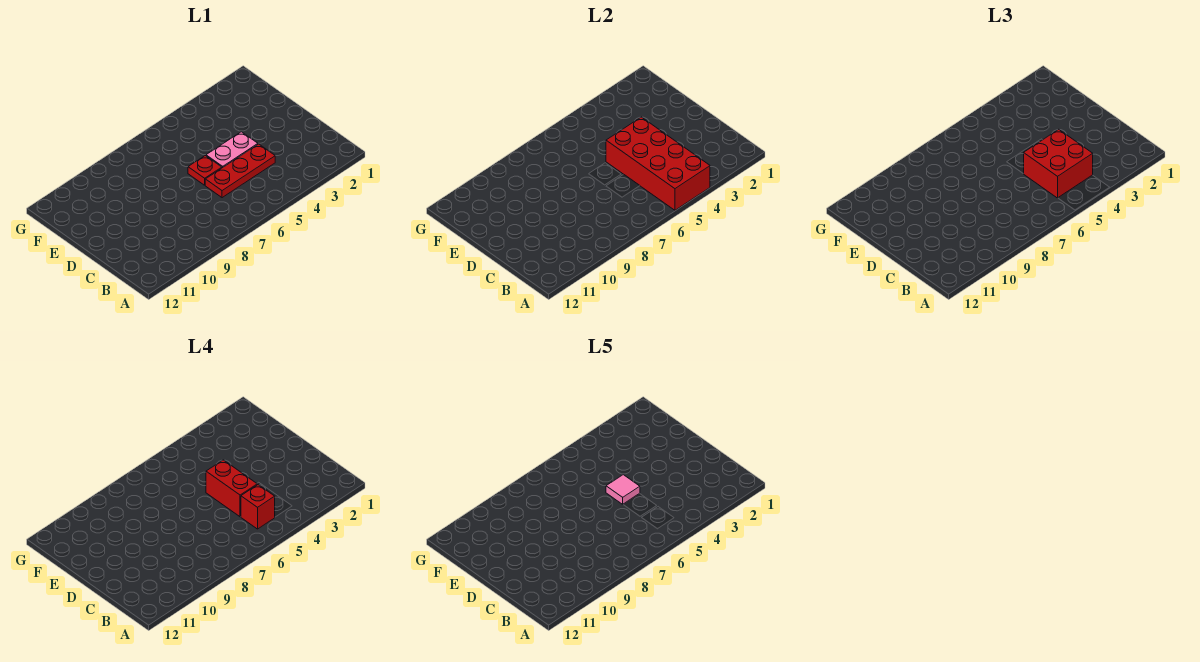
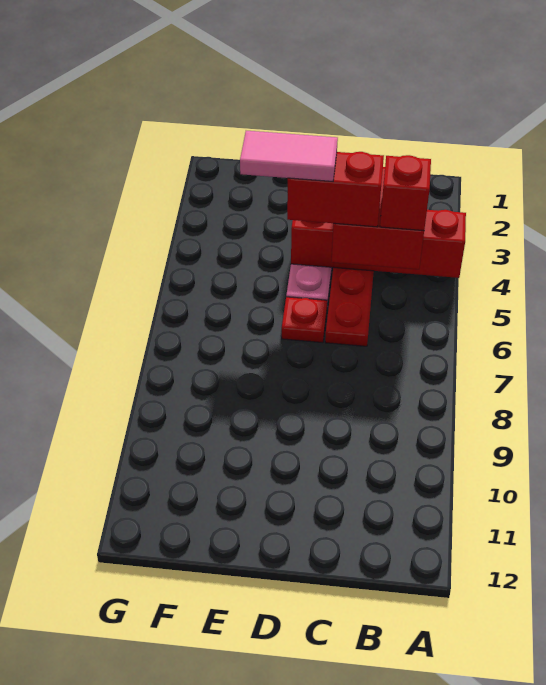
red 2x4 brick [606,117,710,210] -> red 1x4 brick [291,210,466,278]
pink 1x1 tile [606,475,640,504] -> pink 1x2 tile [240,131,338,181]

